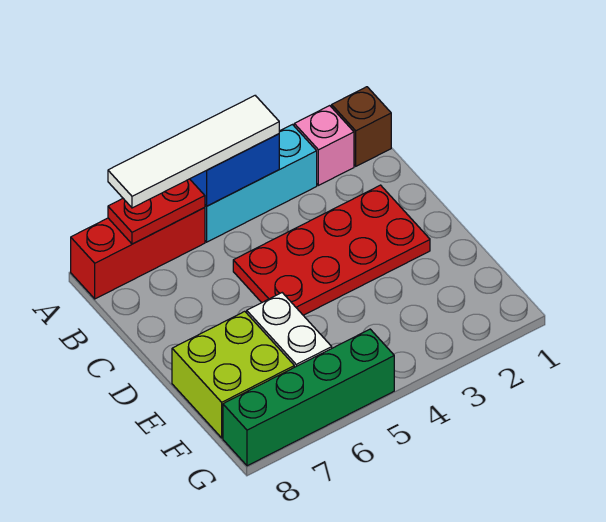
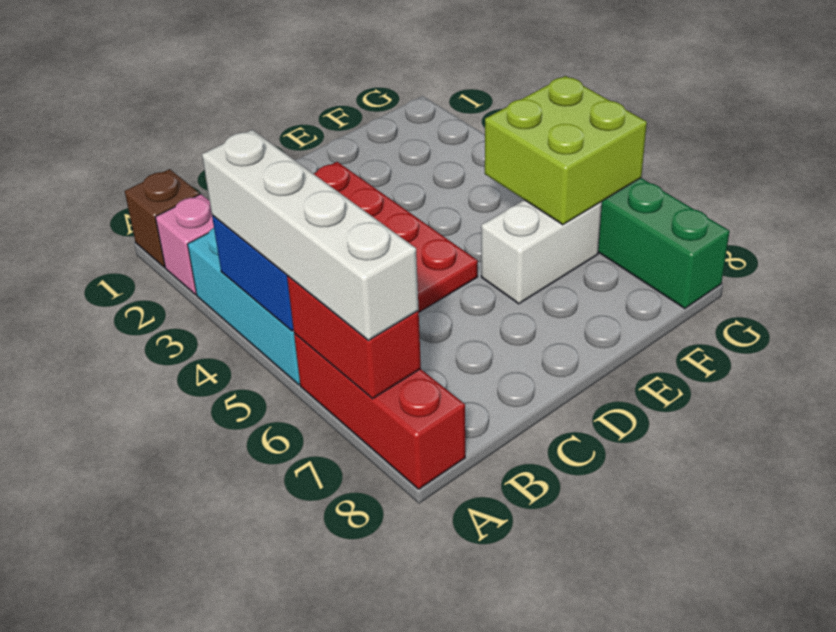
white 1x4 tile [108,96,279,208] -> white 1x4 brick [202,130,419,340]
red 1x2 plate [108,179,205,244] -> red 1x2 brick [287,276,421,399]
lime 2x2 brick [172,311,294,438] -> lime 2x2 brick moved to [485,76,647,225]

